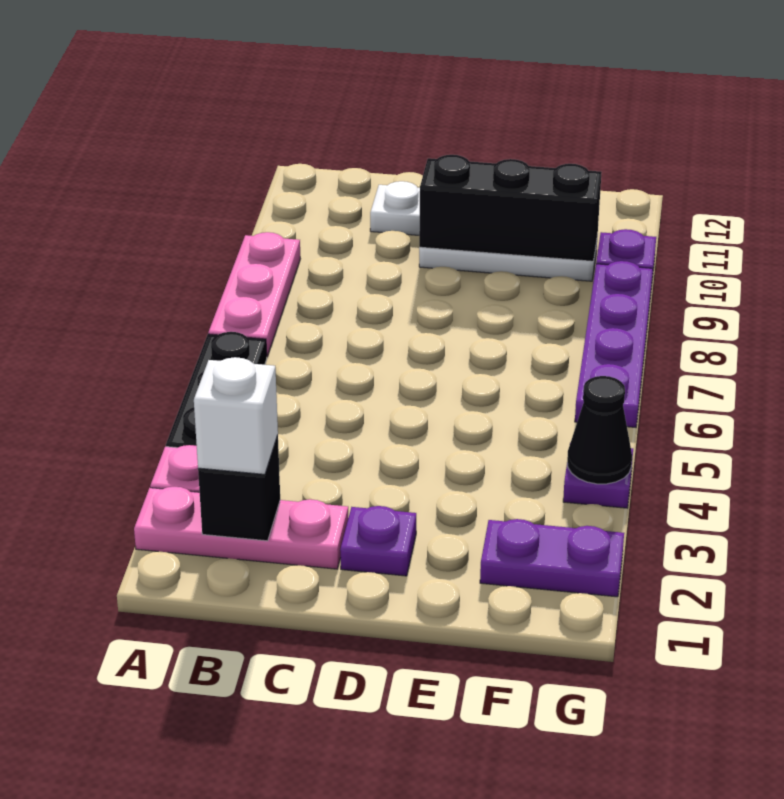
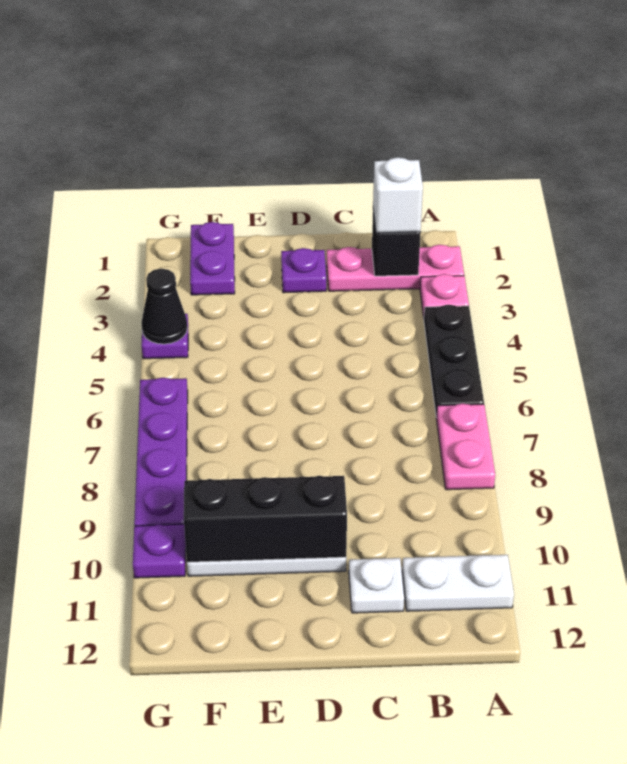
pink 1x3 plate [208,232,300,356] -> pink 1x2 plate [436,403,495,490]
none -> white 1x2 plate [402,555,514,611]
purple 1x2 plate [480,519,624,597] -> purple 1x2 plate turned to [190,222,235,295]

